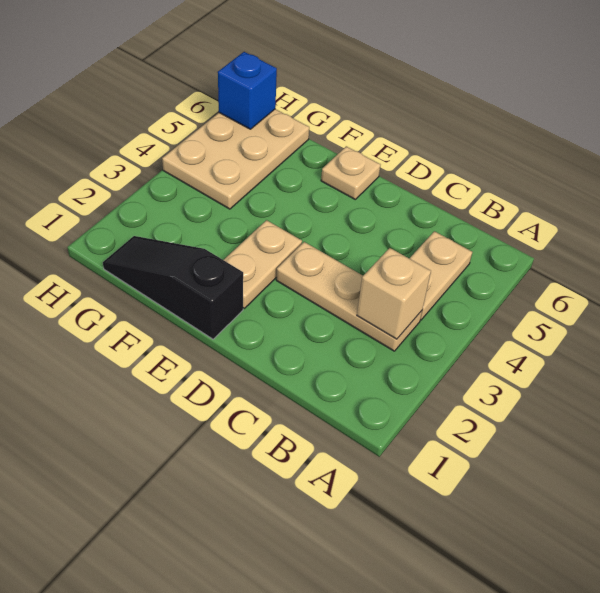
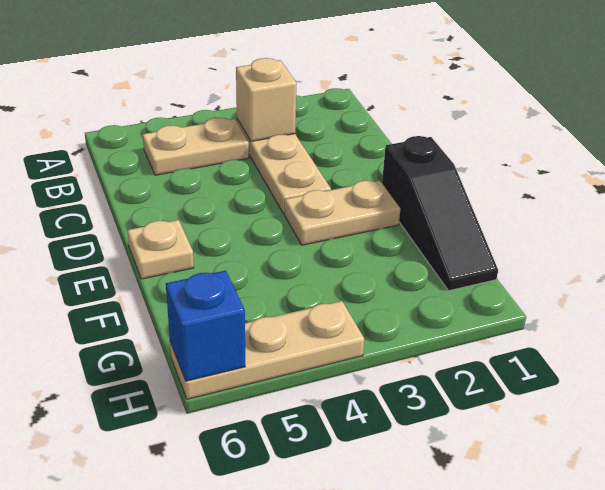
tan 2x3 plate [162,109,309,209] -> tan 1x3 plate [170,301,364,399]

